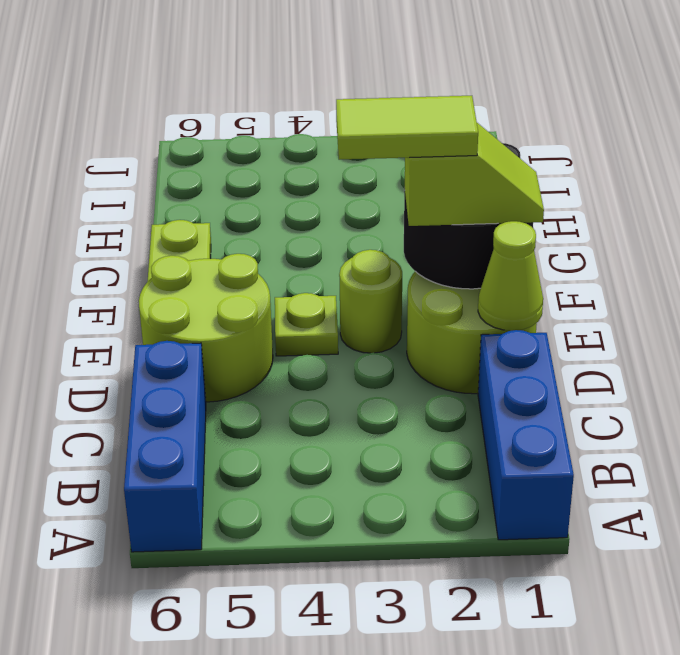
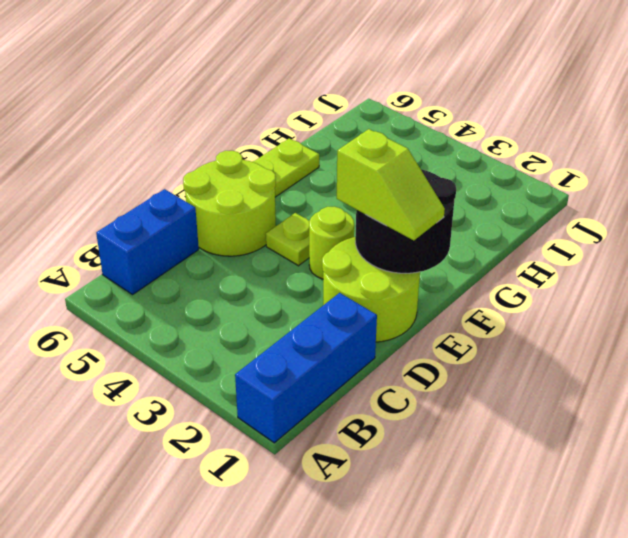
blue 1x3 brick [124,341,206,552] -> blue 1x2 brick [96,189,199,295]
lime 1x1 cone [478,221,543,331] -> none
lime 1x2 tile [336,96,478,160] -> none

